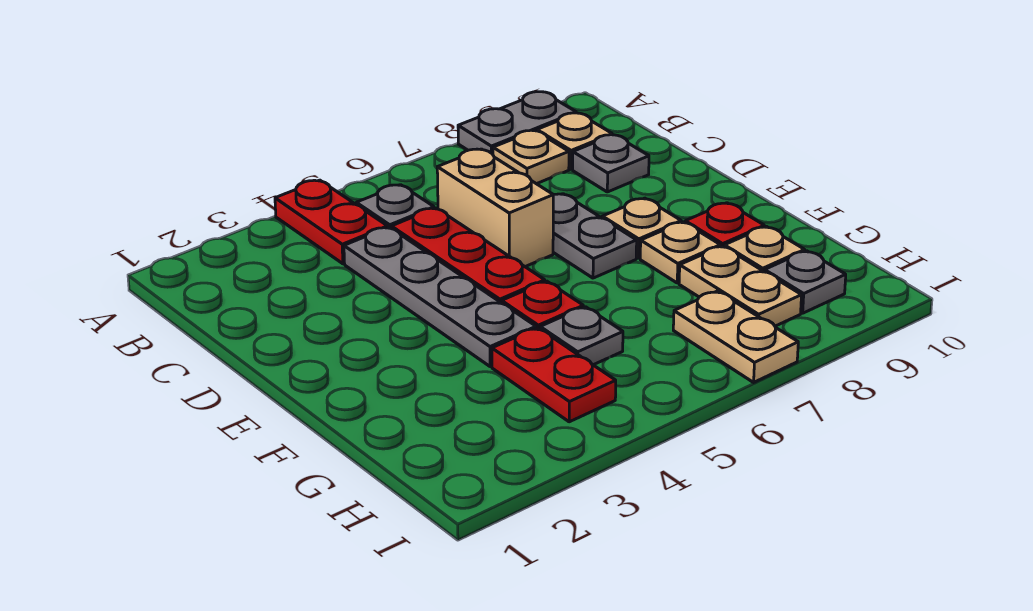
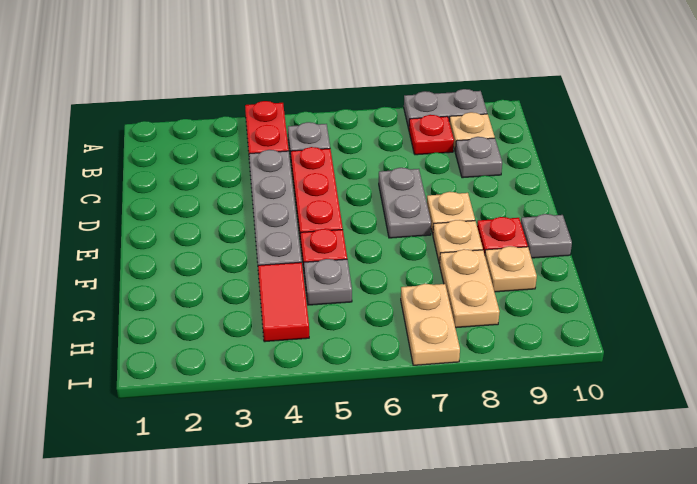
tan 1x1 plate [493,130,569,184] -> red 1x1 plate [409,115,454,155]
tan 1x2 brick [437,149,553,267] -> none
red 1x2 plate [492,328,616,422] -> red 1x2 tile [258,262,309,342]
grey 1x1 plate [765,251,846,313] -> grey 1x1 plate moved to [521,214,572,258]

